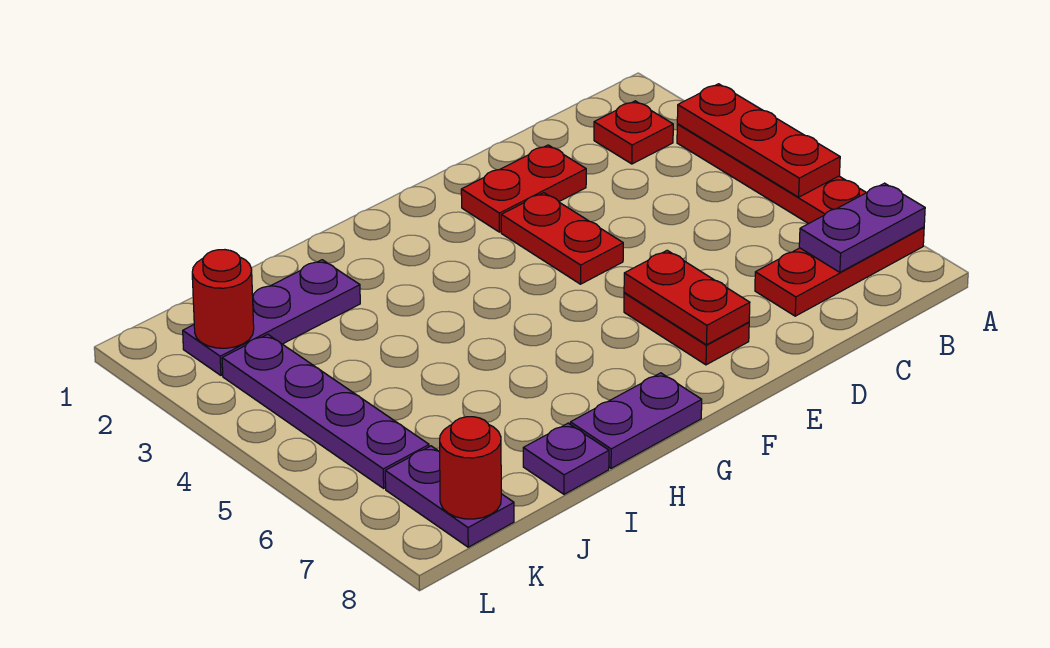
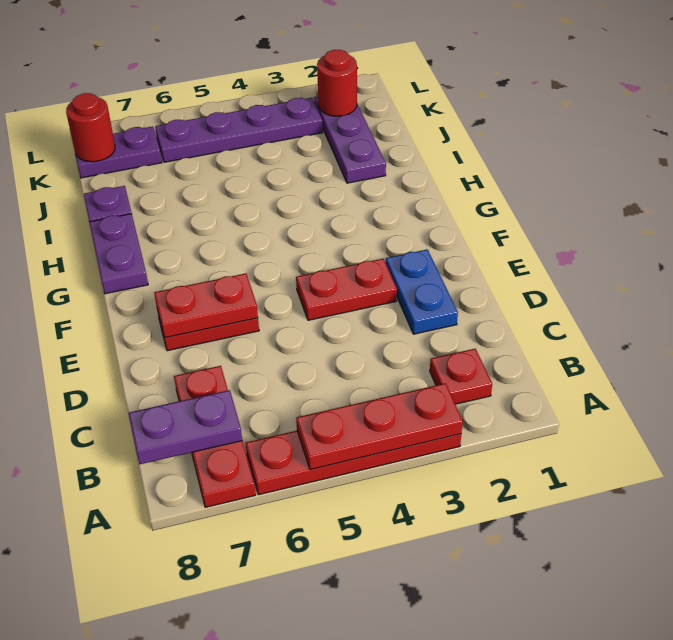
purple 1x2 plate [799,183,925,272] -> purple 1x2 plate turned to [129,390,242,464]
red 1x2 plate [461,145,586,232] -> blue 1x2 plate [386,249,458,334]

